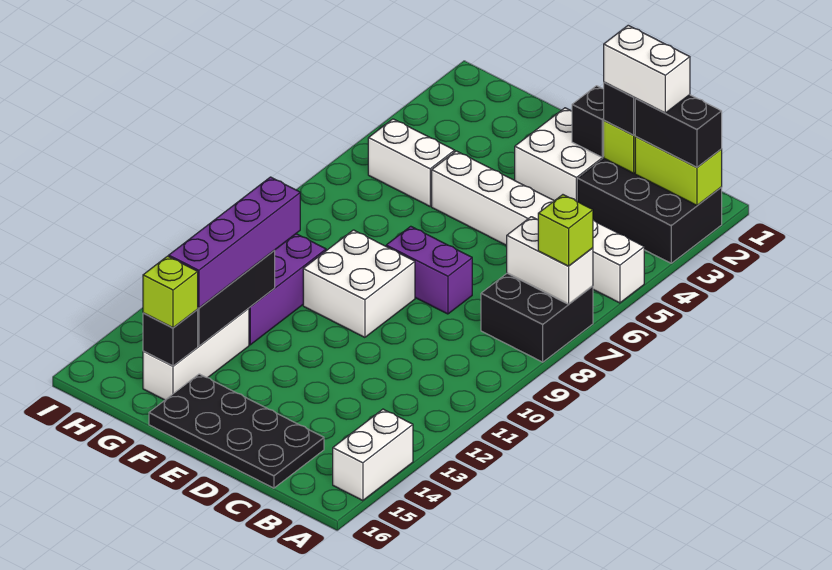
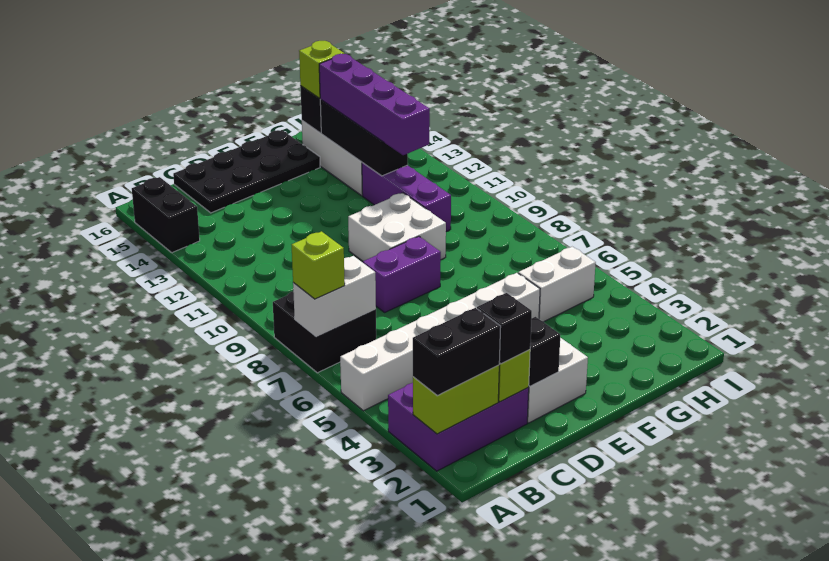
black 2x3 brick [578,159,722,263] -> purple 2x3 brick [388,383,529,471]
white 1x2 brick [333,409,413,501] -> black 1x2 brick [132,177,200,253]
white 1x2 brick [604,25,690,113] -> none

